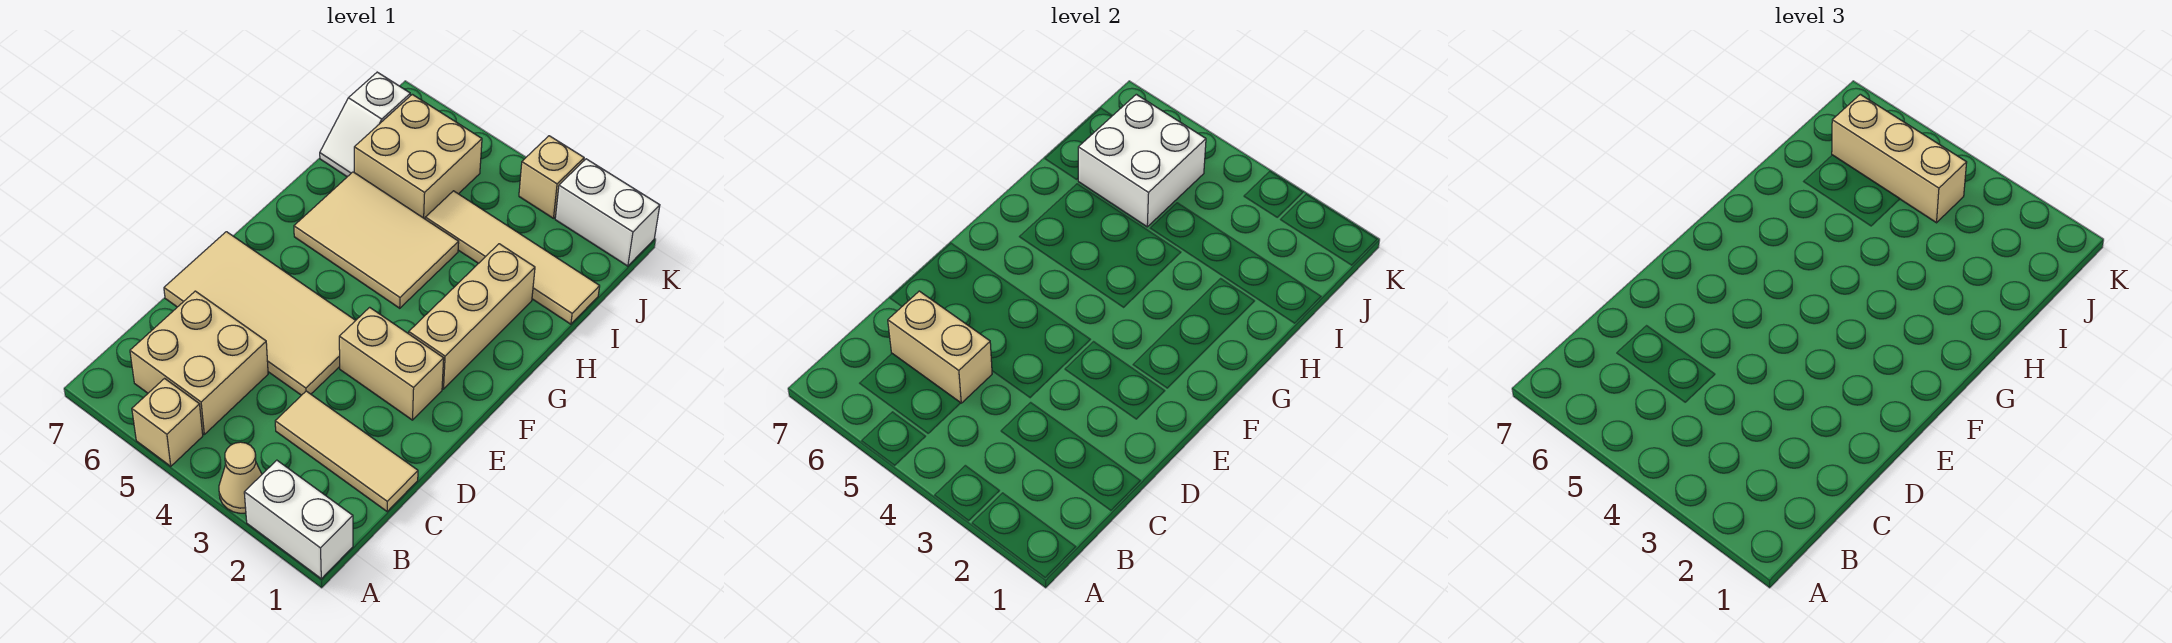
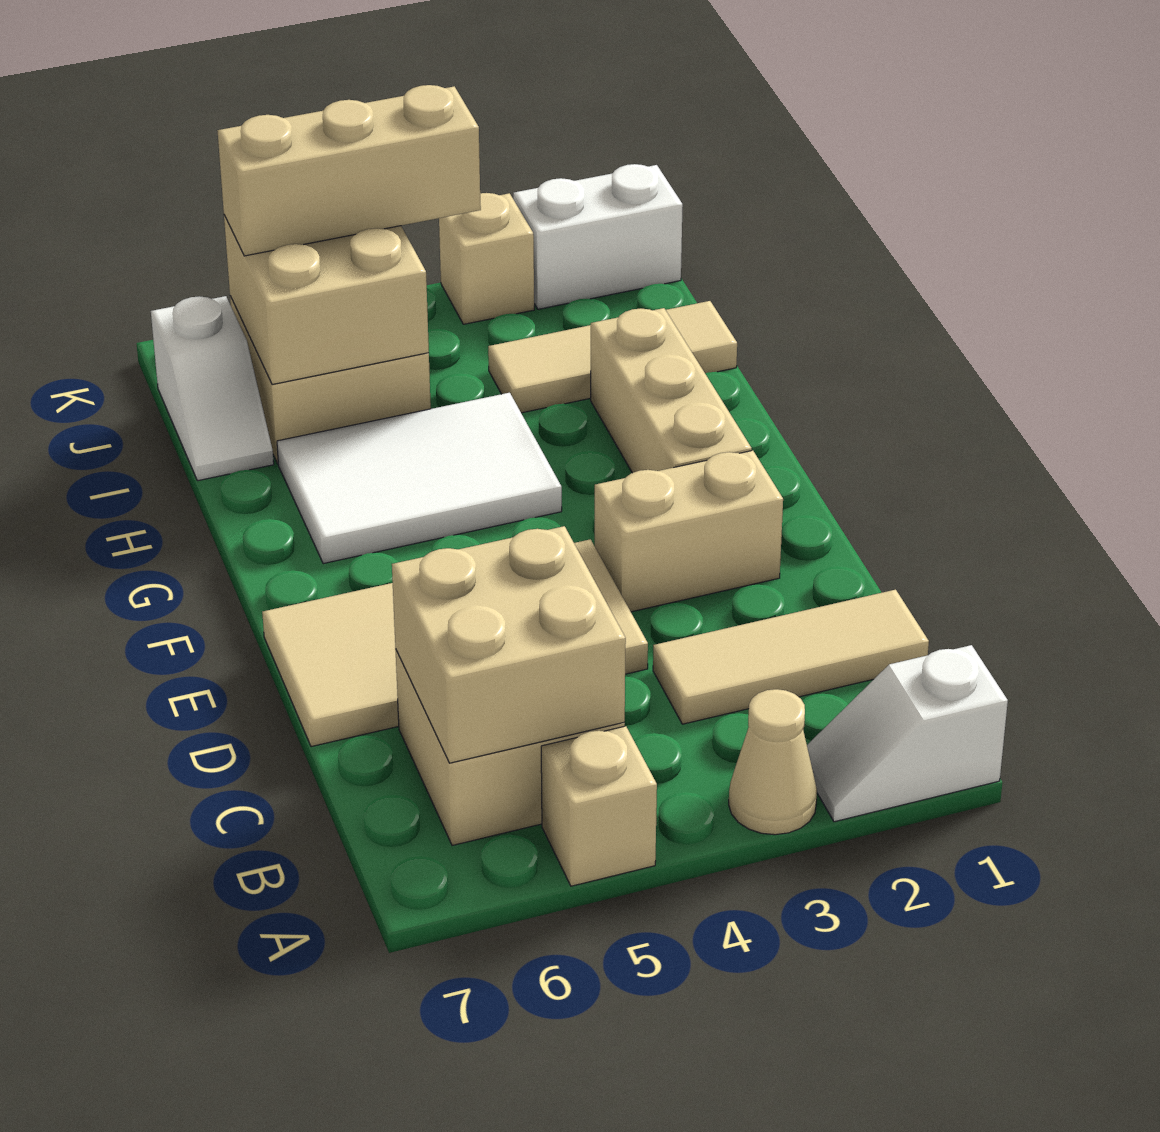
white 1x2 brick [244,460,353,579] -> white 1x2 slope [807,645,1008,822]
tan 1x2 brick [888,291,992,403] -> tan 2x2 brick [392,526,626,763]
tan 2x3 tile [294,172,459,308] -> white 2x3 tile [277,393,562,564]
tan 1x4 tile [425,191,600,324] -> tan 1x3 tile [488,301,737,413]
white 2x2 brick [1078,94,1206,227] -> tan 2x2 brick [224,215,429,385]

